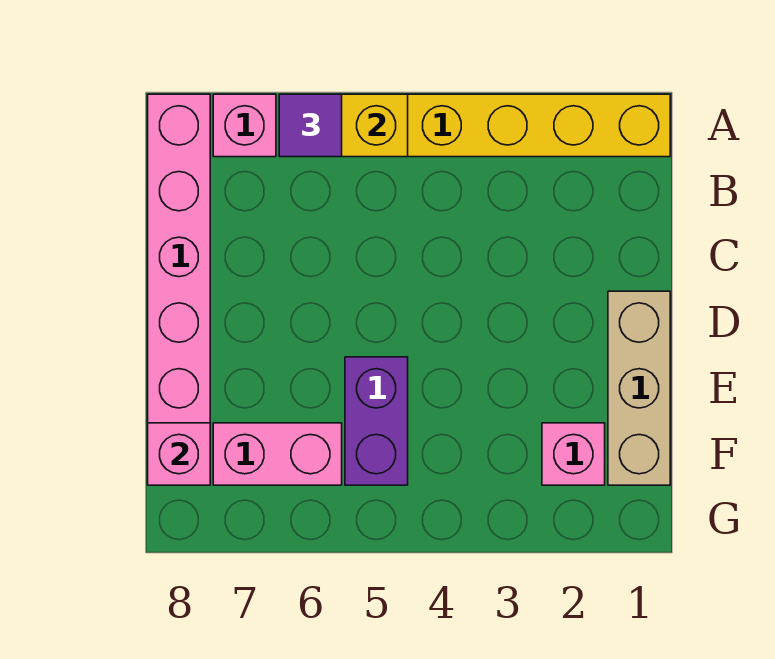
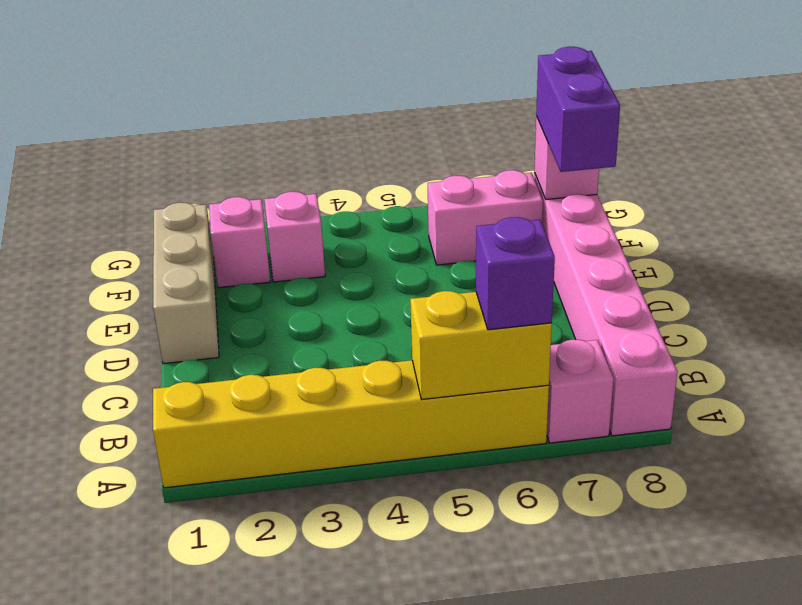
purple 1x1 tile [279,94,342,157] -> purple 1x1 brick [476,217,555,330]
purple 1x2 brick [345,357,408,485] -> purple 1x2 brick moved to [536,47,620,172]
none -> pink 1x1 brick [264,192,325,282]

